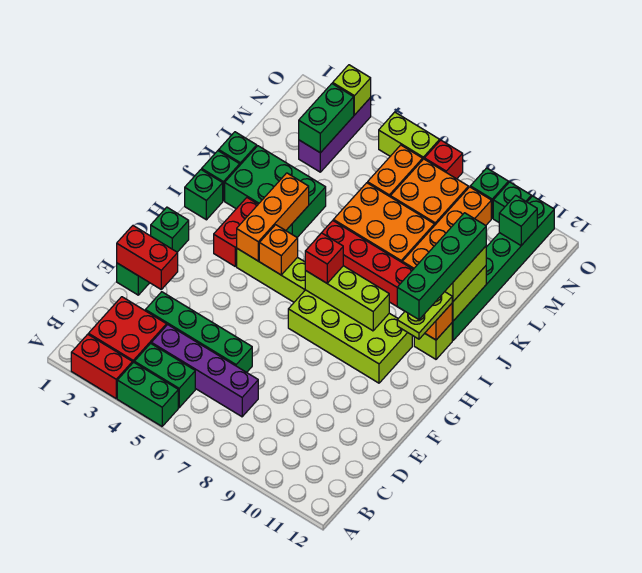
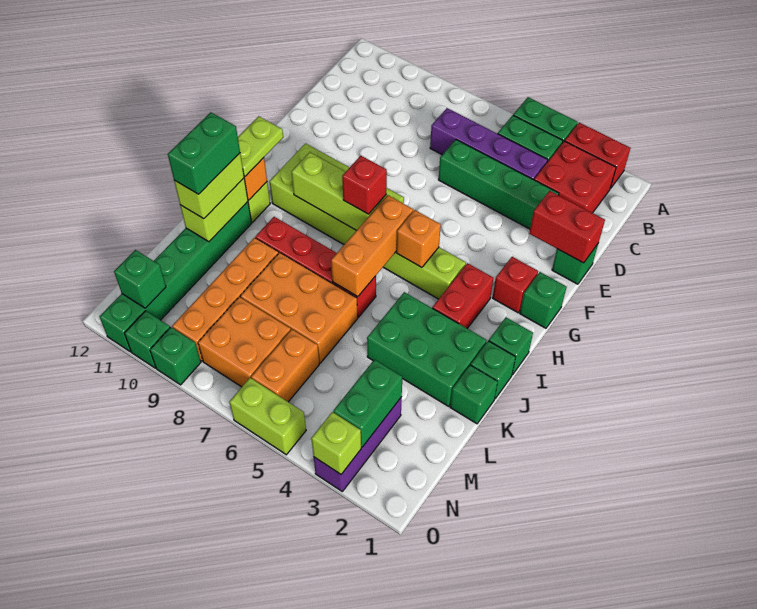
orange 1x3 brick [237,173,309,261] -> orange 1x3 brick moved to [331,195,413,297]
green 1x4 brick [397,213,486,320] -> green 1x2 brick [168,112,240,194]
red 1x1 brick [424,140,463,179] -> red 1x1 brick moved to [493,257,538,313]

